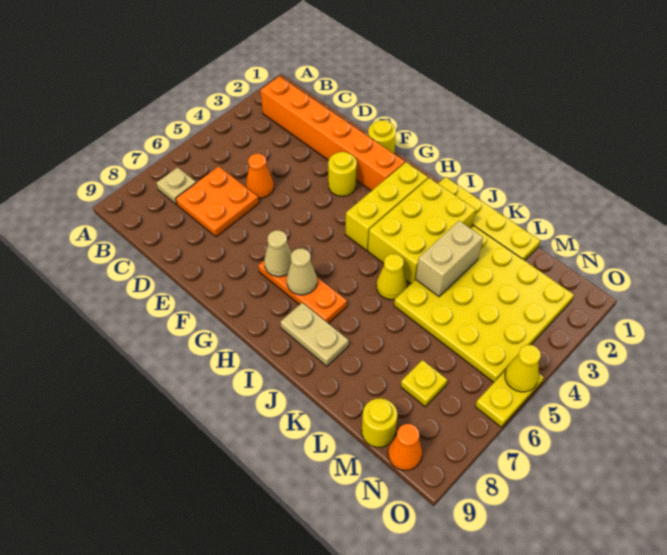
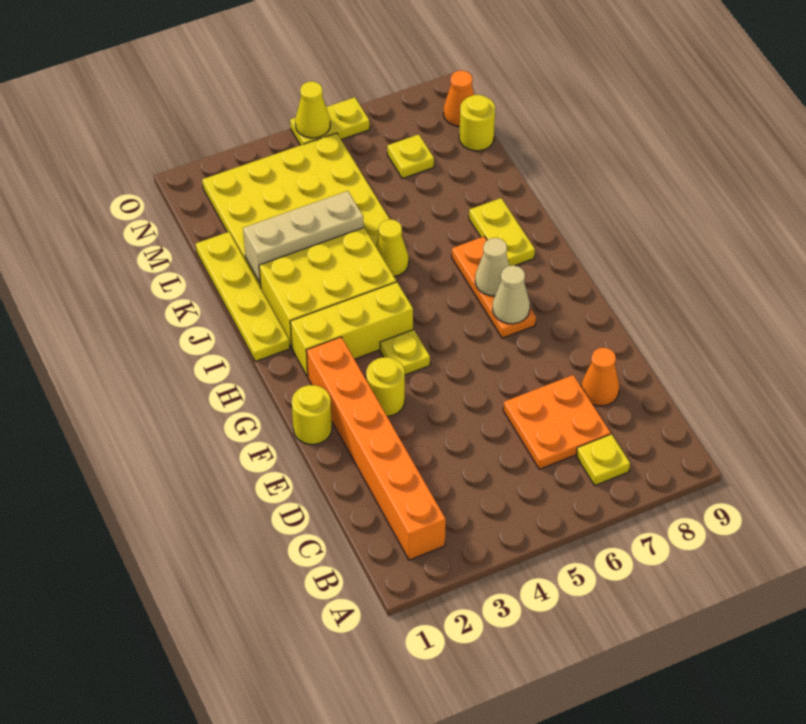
tan 1x1 plate [157,167,196,204] -> yellow 1x1 plate [576,434,630,485]
orange 1x1 cone [246,154,274,198] -> orange 1x1 cone moved to [581,347,619,406]
none -> yellow 1x1 plate [380,330,430,375]
tan 1x2 plate [280,303,349,366] -> yellow 1x2 plate [469,198,535,266]
tan 1x2 brick [416,221,483,297] -> tan 1x3 brick [243,191,363,282]

